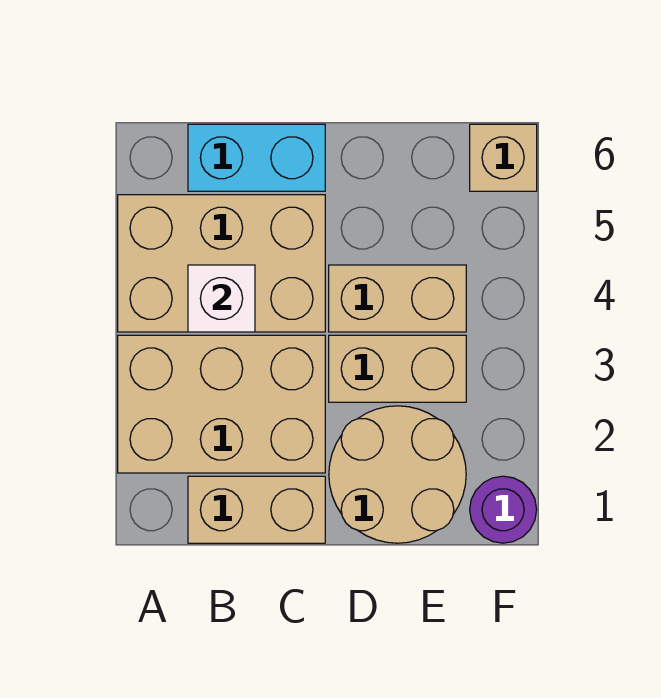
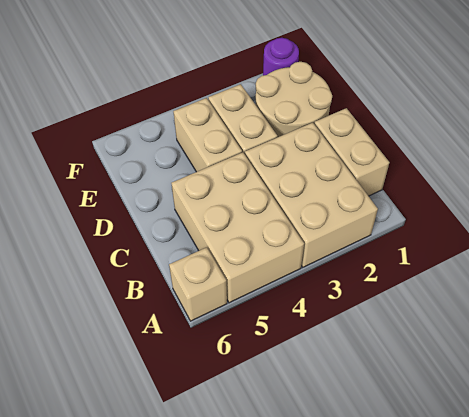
white 1x1 brick [188,265,255,332] -> none
cyan 1x2 brick [188,124,325,191] -> none
tan 1x1 brick [470,124,537,191] -> tan 1x1 brick moved to [169,247,227,321]

